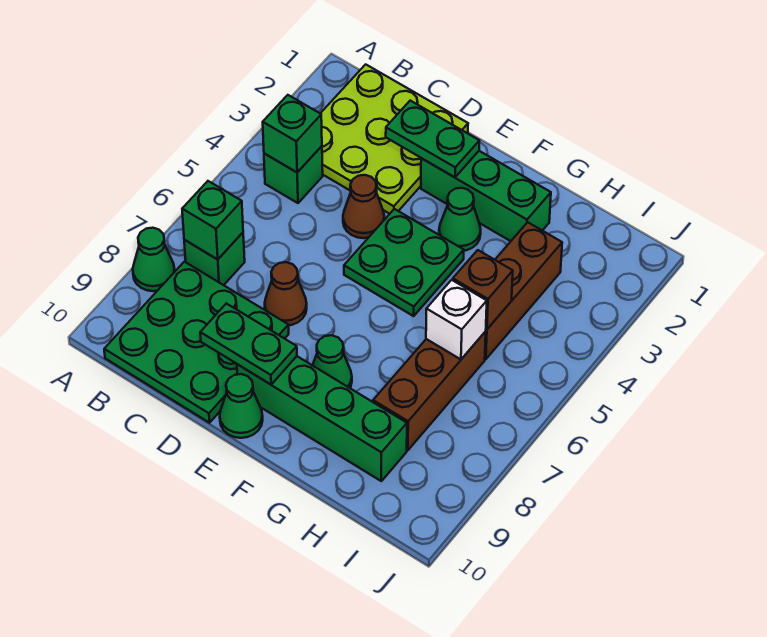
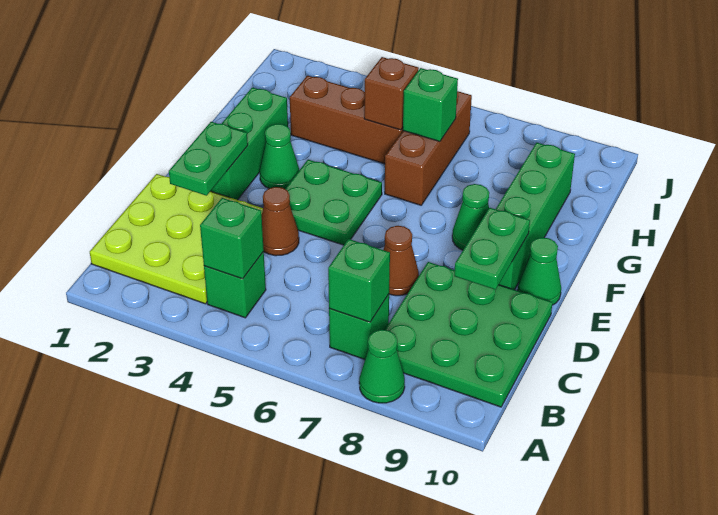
brown 1x3 brick [373,332,486,450] -> brown 1x3 brick turned to [385,91,472,205]
white 1x1 brick [426,280,487,359] -> green 1x1 brick [403,68,458,141]

